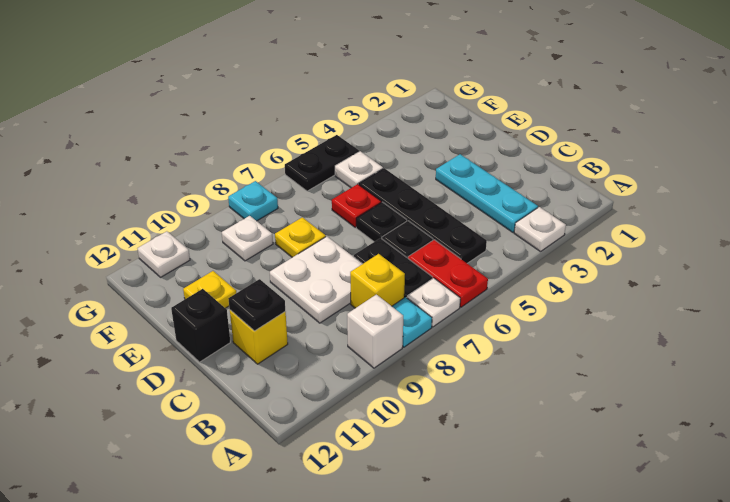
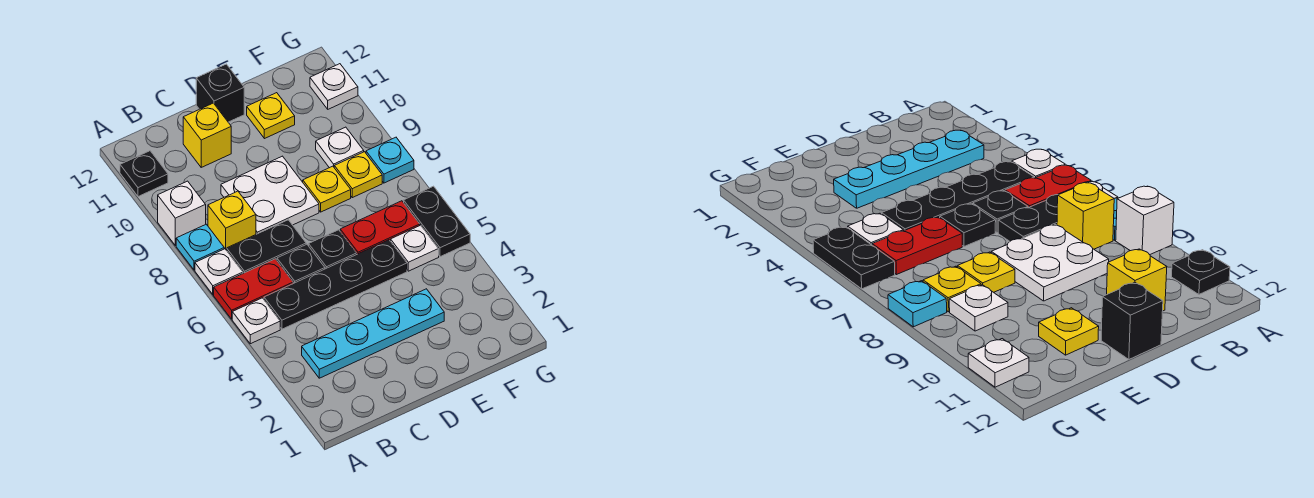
white 1x1 plate [514,207,566,252] -> white 1x1 plate moved to [232,298,280,344]
cyan 1x3 plate [436,154,538,232] -> cyan 1x4 plate [302,289,444,378]
black 1x1 plate [228,279,285,331] -> black 1x1 plate moved to [120,151,168,197]
red 1x1 plate [332,184,381,227] -> red 1x2 plate [340,201,420,254]
none -> yellow 1x1 plate [334,152,382,198]

